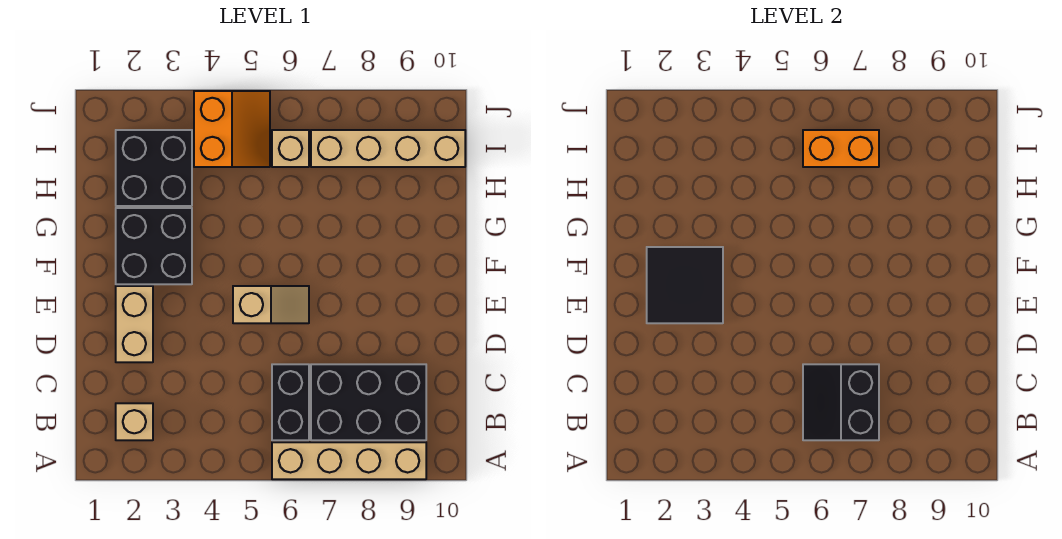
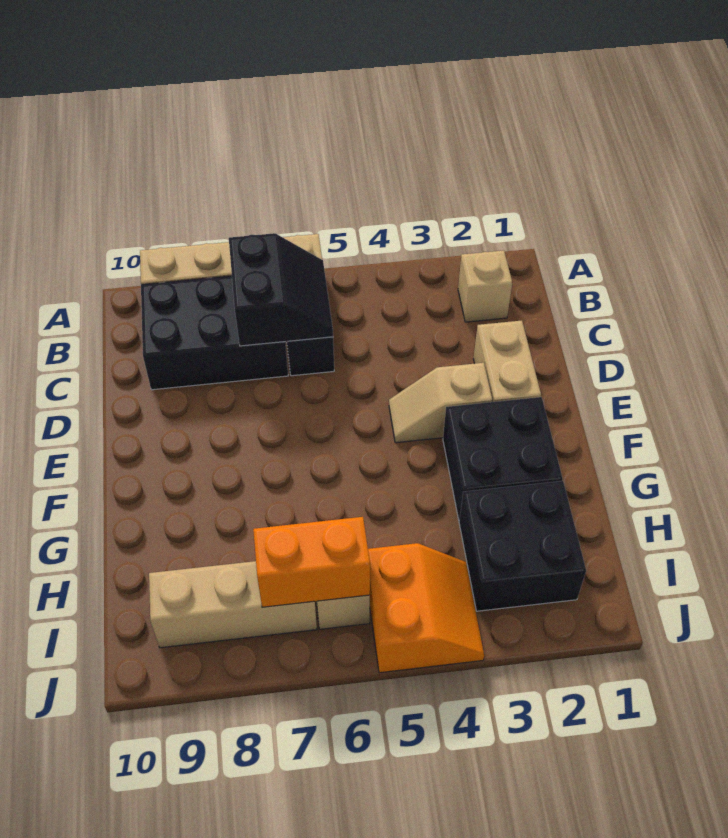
black 2x2 tile [647,247,723,323] -> none
tan 1x2 slope [233,286,309,323] -> tan 1x2 slope moved to [389,363,492,443]
orange 2x2 slope [194,91,270,167] -> orange 2x2 slope turned to [368,543,484,673]
tan 1x4 brick [311,130,465,167] -> tan 1x3 brick [149,561,317,648]

